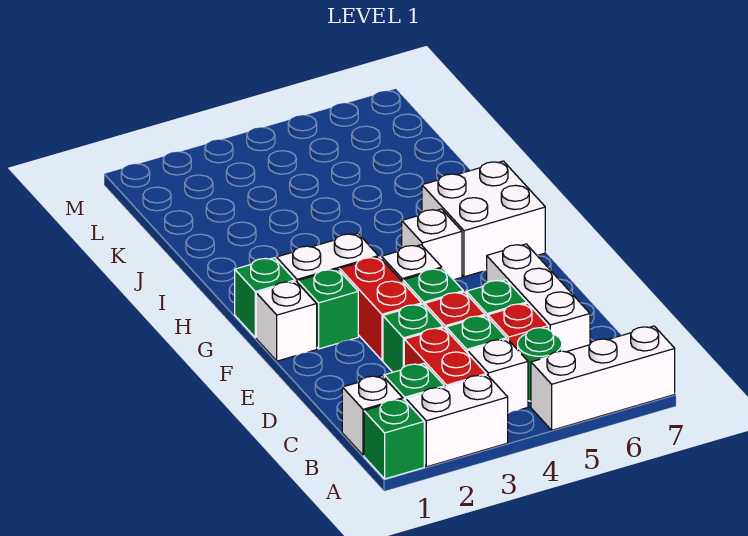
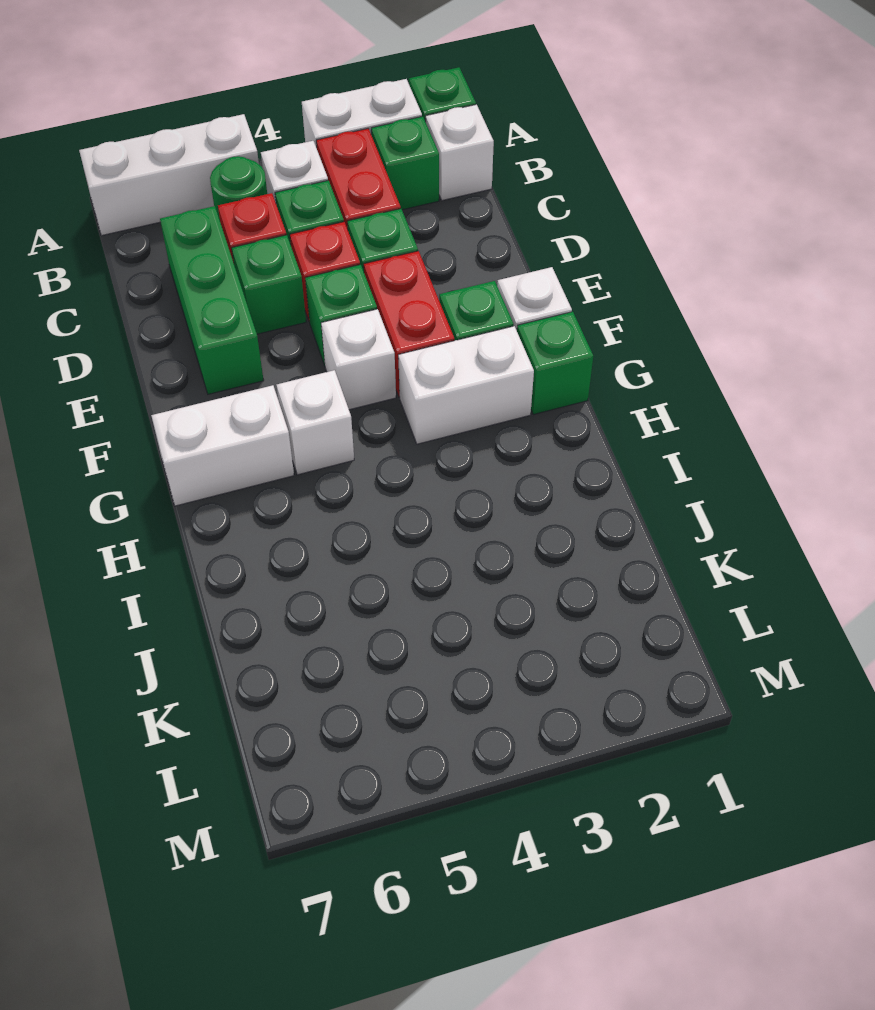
white 1x3 brick [487,244,590,352] -> green 1x3 brick [160,206,264,394]
white 2x2 brick [422,161,545,277] -> white 1x2 brick [151,385,294,506]

